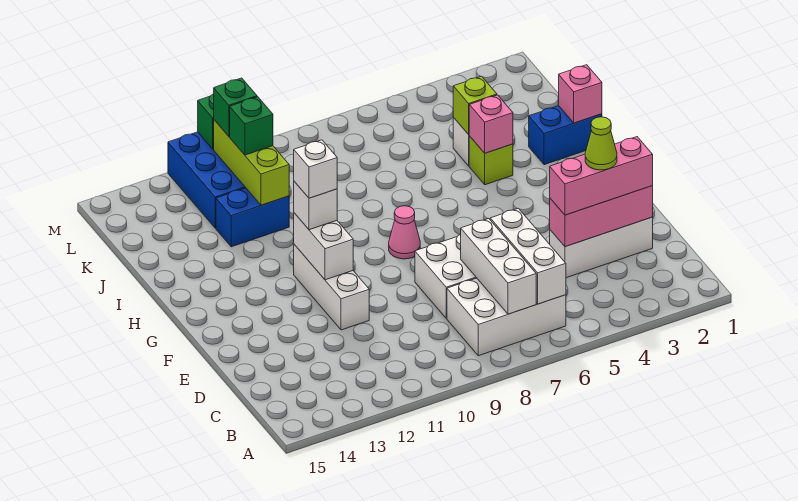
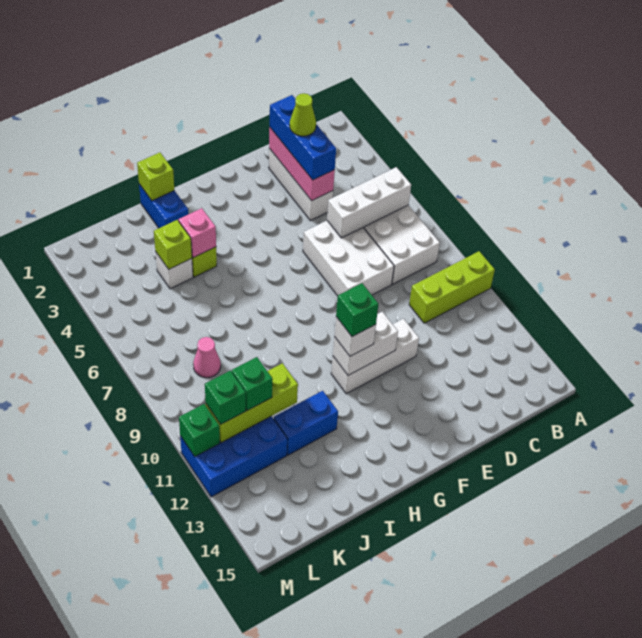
none -> lime 1x3 brick [409,251,495,323]
white 1x3 brick [461,219,536,314] -> none
pink 1x3 brick [550,137,653,215] -> blue 1x3 brick [270,95,336,180]
pink 1x1 cone [389,206,420,259] -> pink 1x1 cone moved to [193,337,221,378]
white 1x1 brick [294,140,337,198] -> green 1x1 brick [336,283,378,336]
pink 1x1 brick [559,65,602,123] -> lime 1x1 brick [137,153,174,201]
blue 1x2 brick [216,188,289,247] -> blue 1x2 brick turned to [274,391,338,455]

